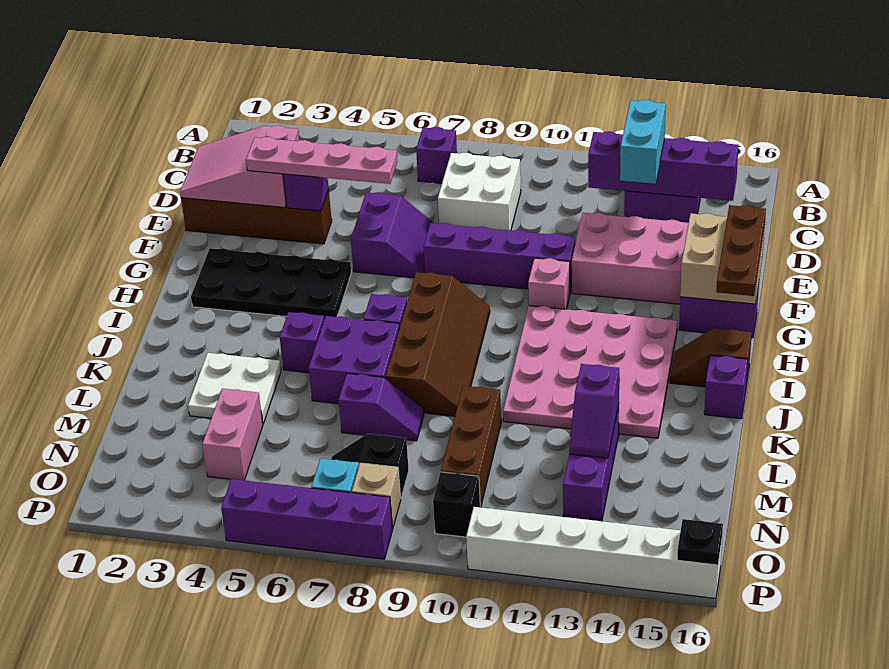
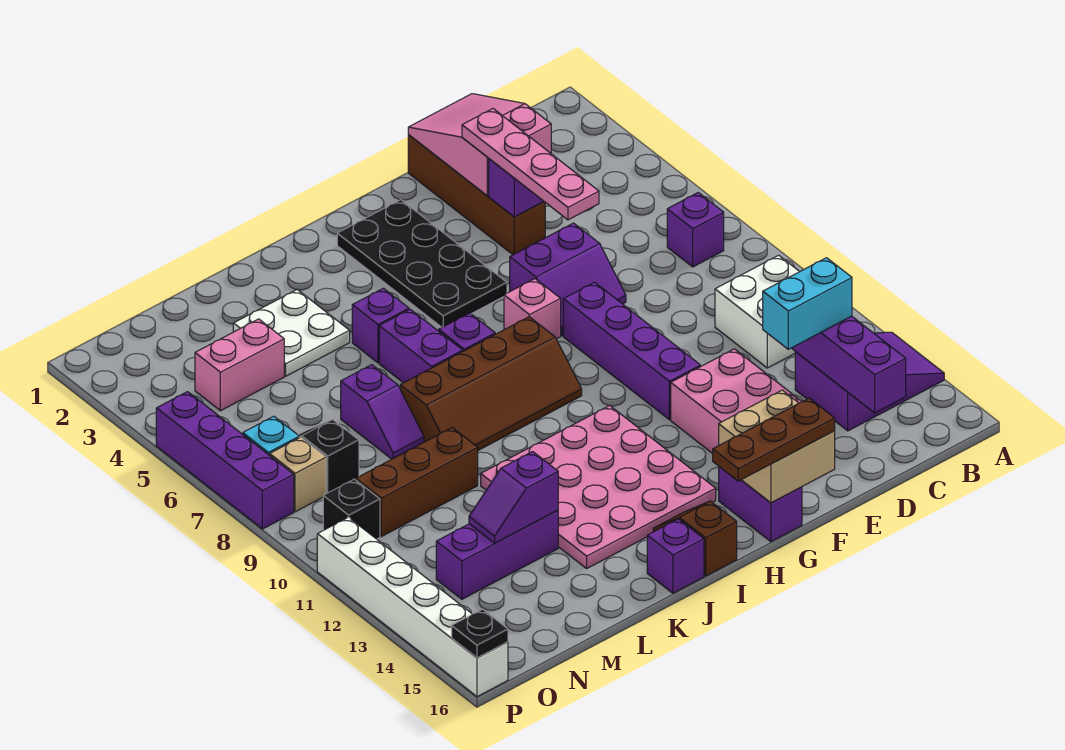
white 2x2 brick [438,153,521,231] -> white 2x2 brick moved to [715,255,799,368]
pink 1x1 brick [528,258,570,309] -> pink 1x1 brick moved to [504,279,561,339]
purple 2x2 brick [309,316,399,404] -> purple 1x2 brick [379,309,463,383]

